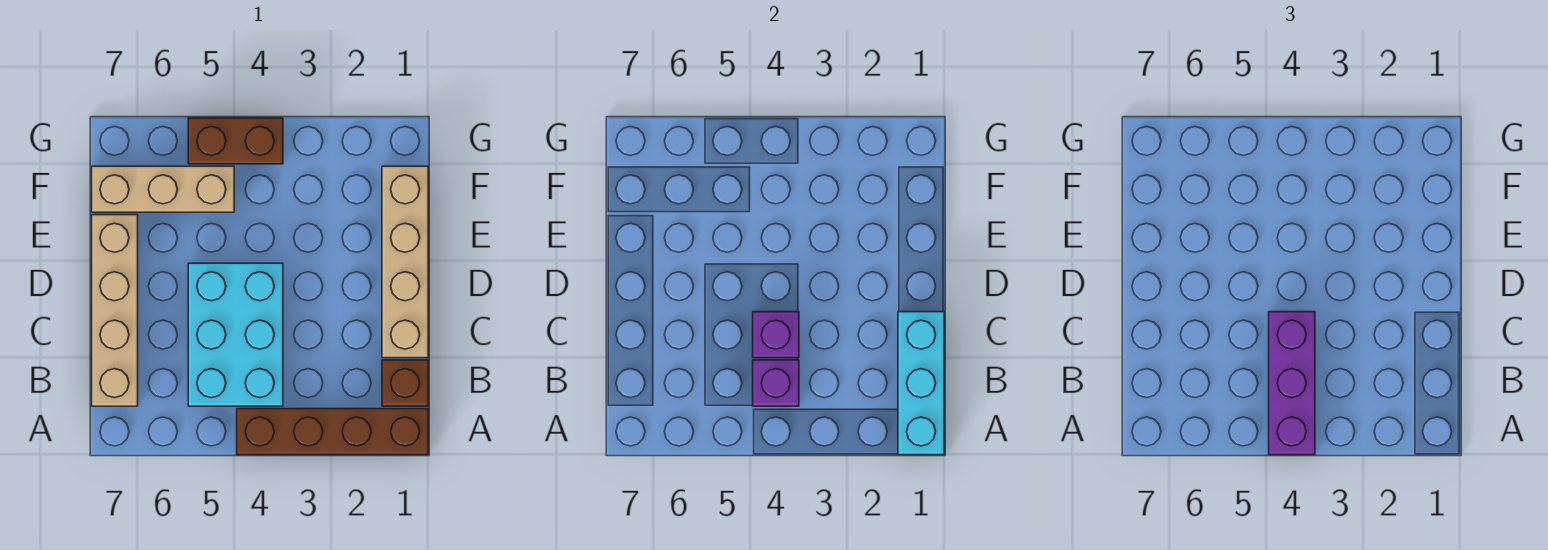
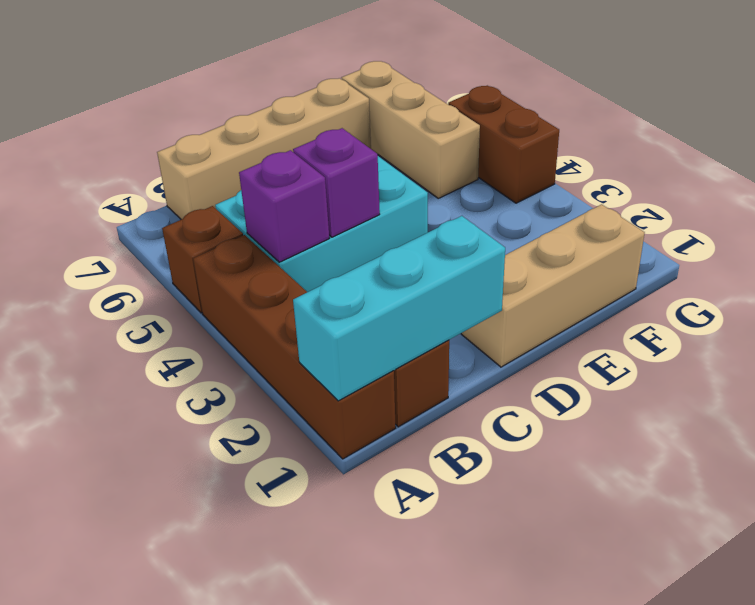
purple 1x3 brick [1269,312,1315,455] -> none
none -> brown 1x1 brick [162,206,243,313]
tan 1x4 brick [382,166,428,358] -> tan 1x3 brick [461,204,645,367]

